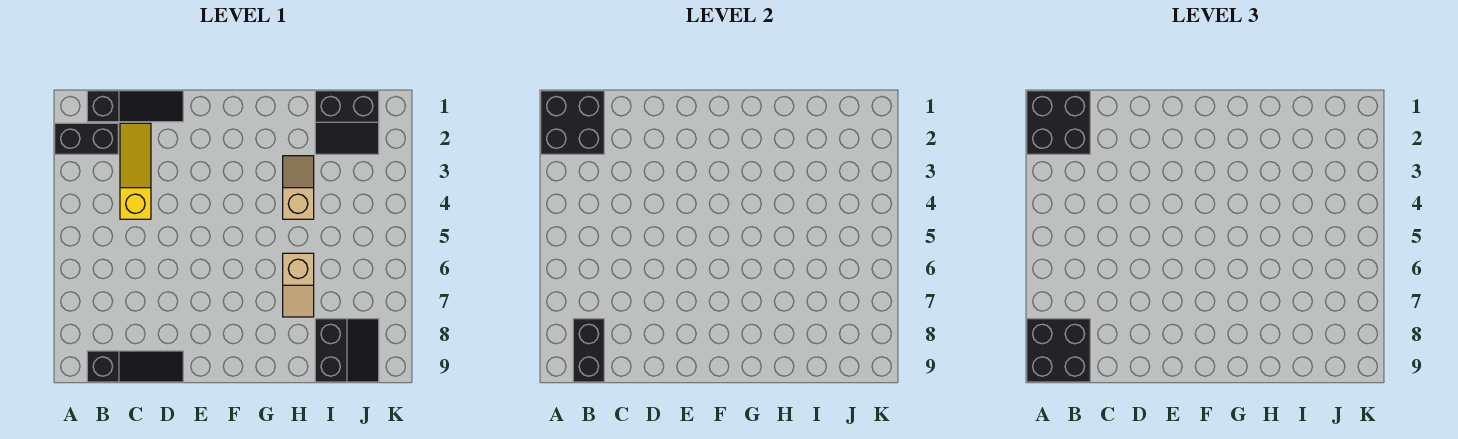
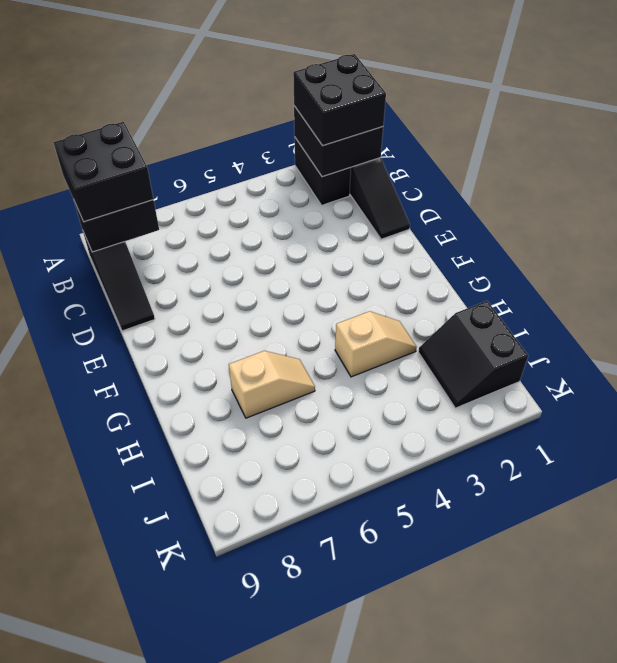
yellow 1x3 slope [120,123,151,219] -> none
tan 1x2 slope [283,253,314,317] -> tan 1x2 slope turned to [229,351,315,418]
black 2x2 slope [315,319,379,382] -> none

